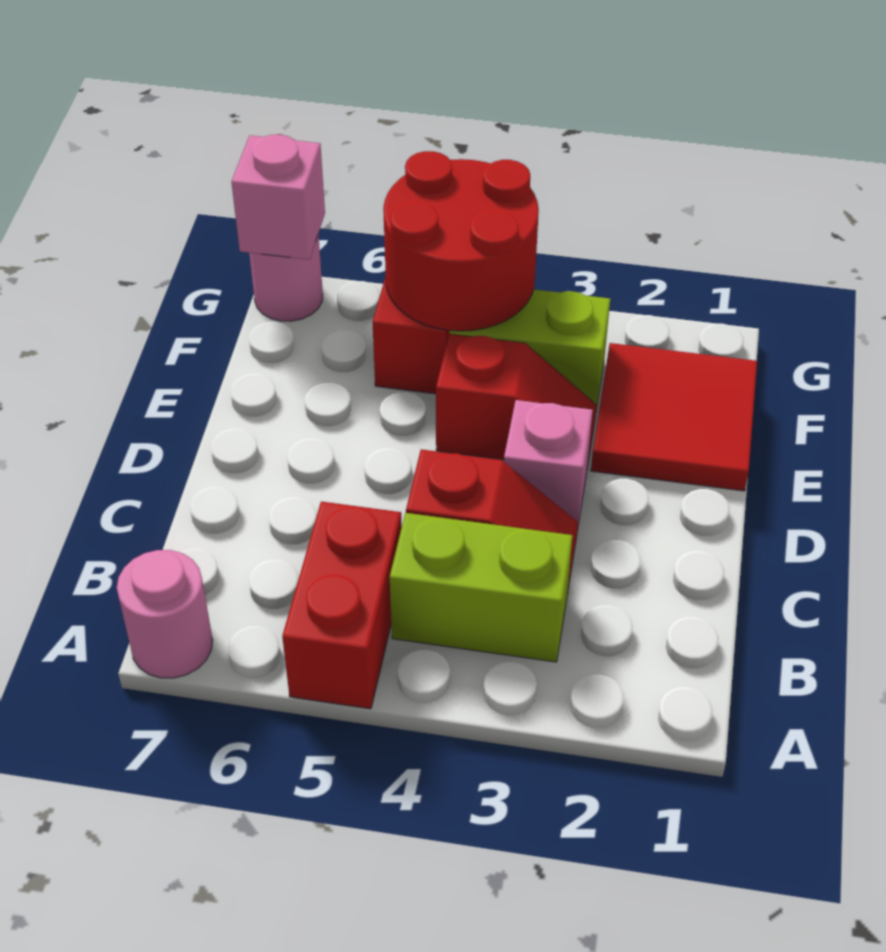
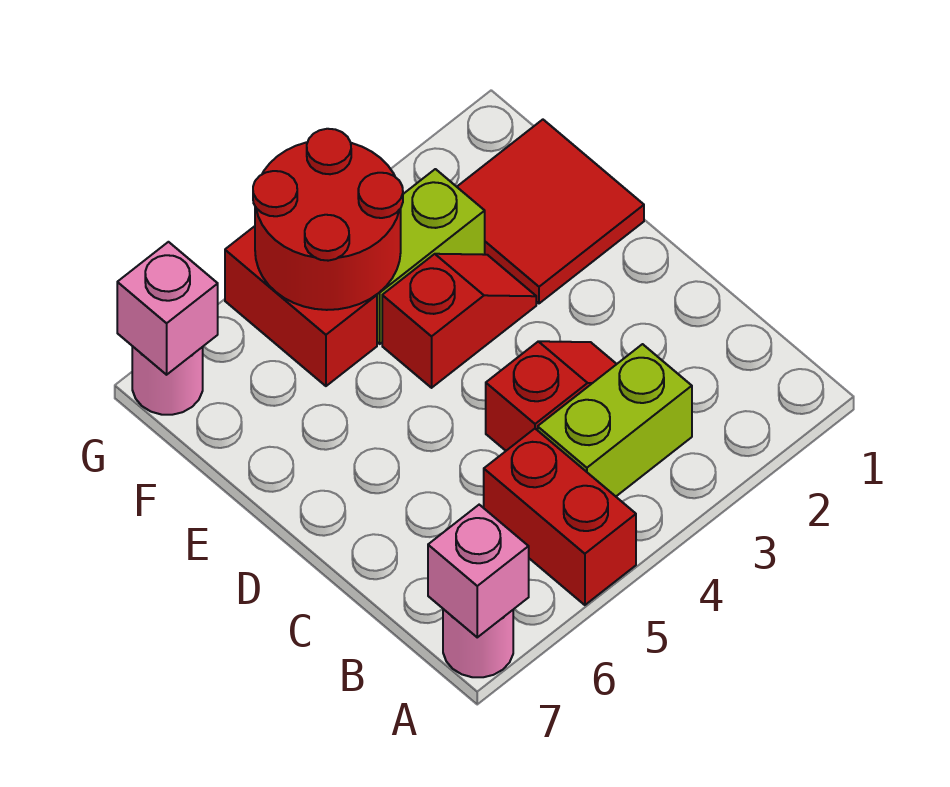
pink 1x1 brick [504,400,593,525] -> pink 1x1 brick moved to [428,505,529,637]

